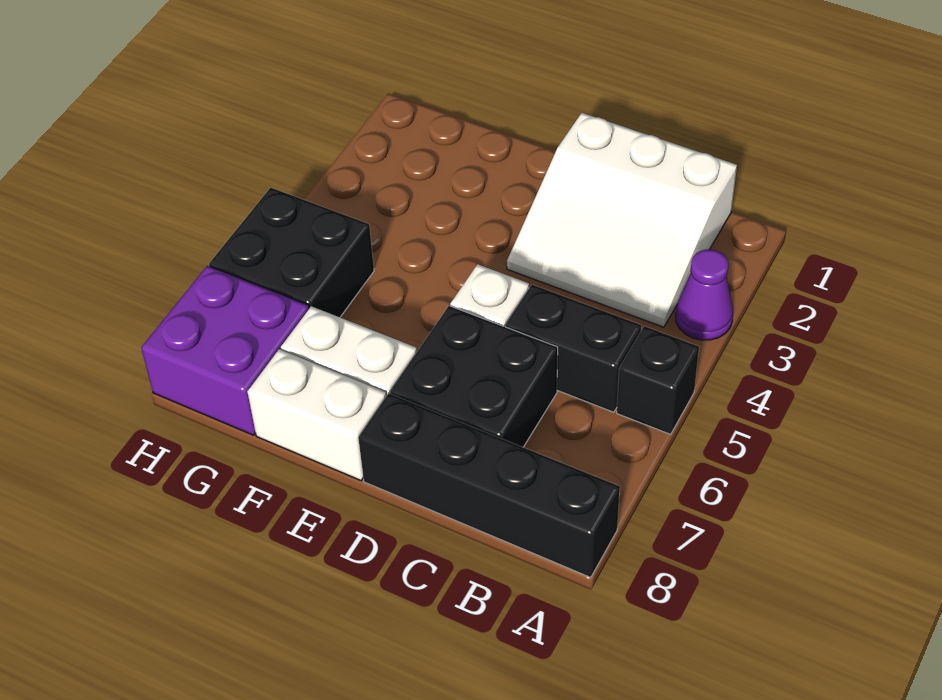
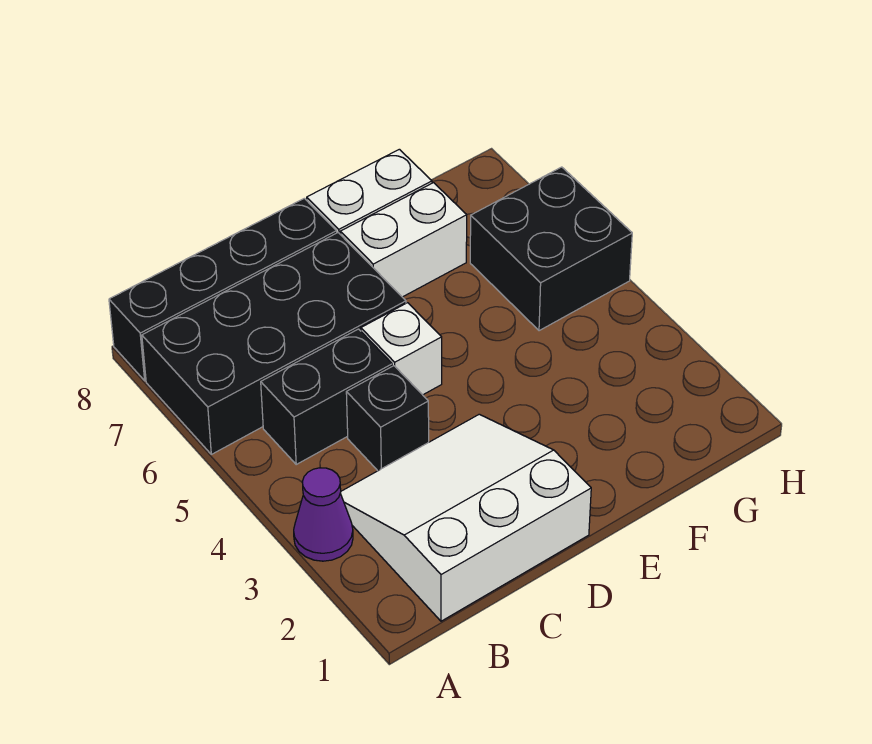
black 1x1 brick [617,326,699,434] -> black 1x1 brick moved to [346,366,429,471]
black 2x2 brick [390,306,558,447] -> black 2x4 brick [142,233,406,454]
purple 2x2 brick [141,266,309,435] -> none

